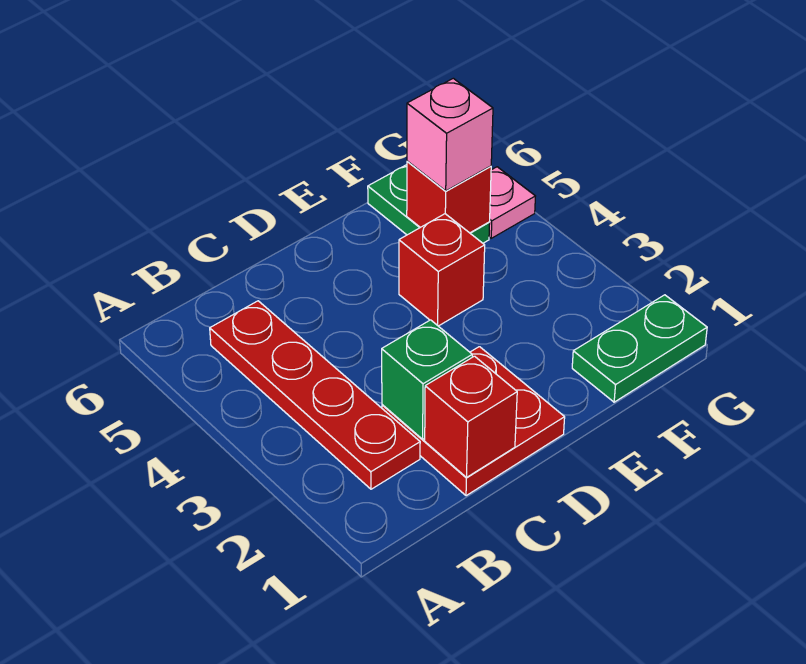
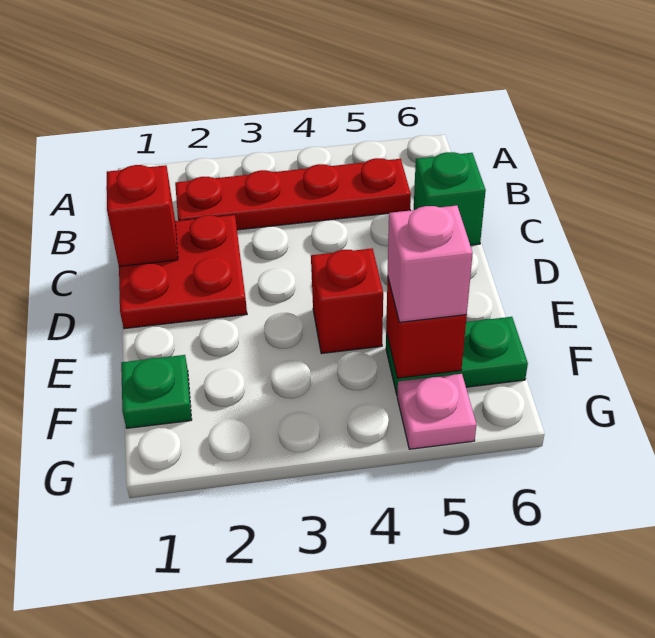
green 1x1 brick [382,320,472,439] -> green 1x1 brick moved to [414,152,486,245]
green 1x2 plate [572,295,707,402] -> green 1x1 plate [121,355,192,428]

